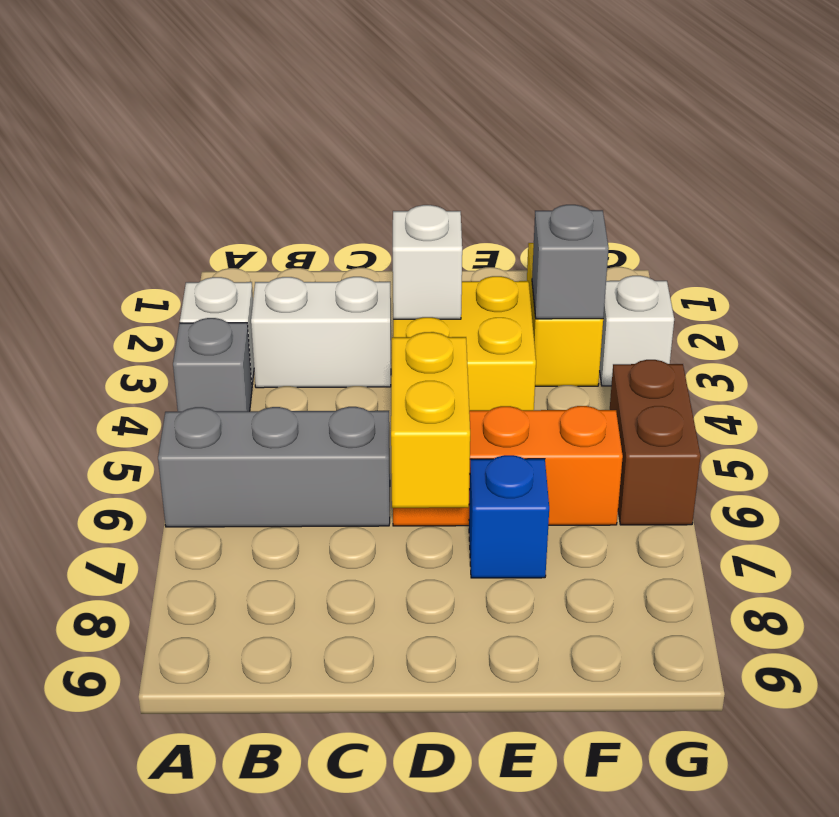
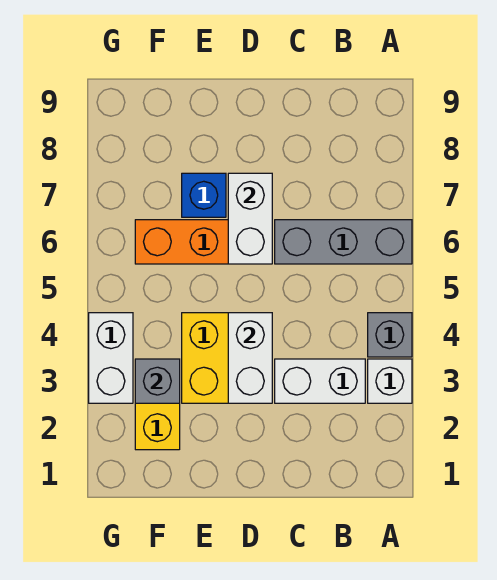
white 1x1 brick [393,205,462,319] -> white 1x2 brick [228,313,272,403]
yellow 1x2 brick [391,332,470,508] -> white 1x2 brick [228,173,272,264]
white 1x1 brick [600,276,674,386] -> white 1x2 brick [89,313,133,403]
brown 1x2 brick [610,360,701,525] -> none

